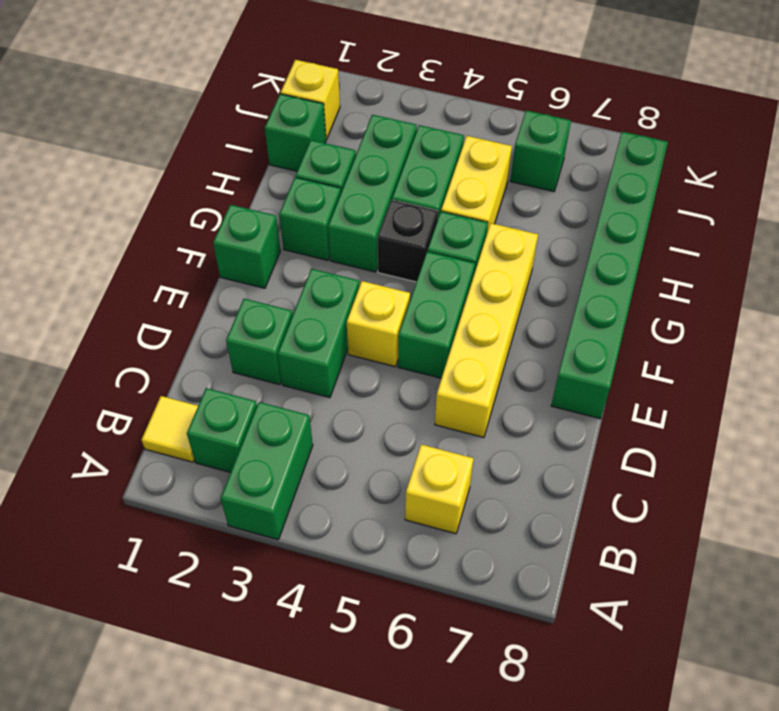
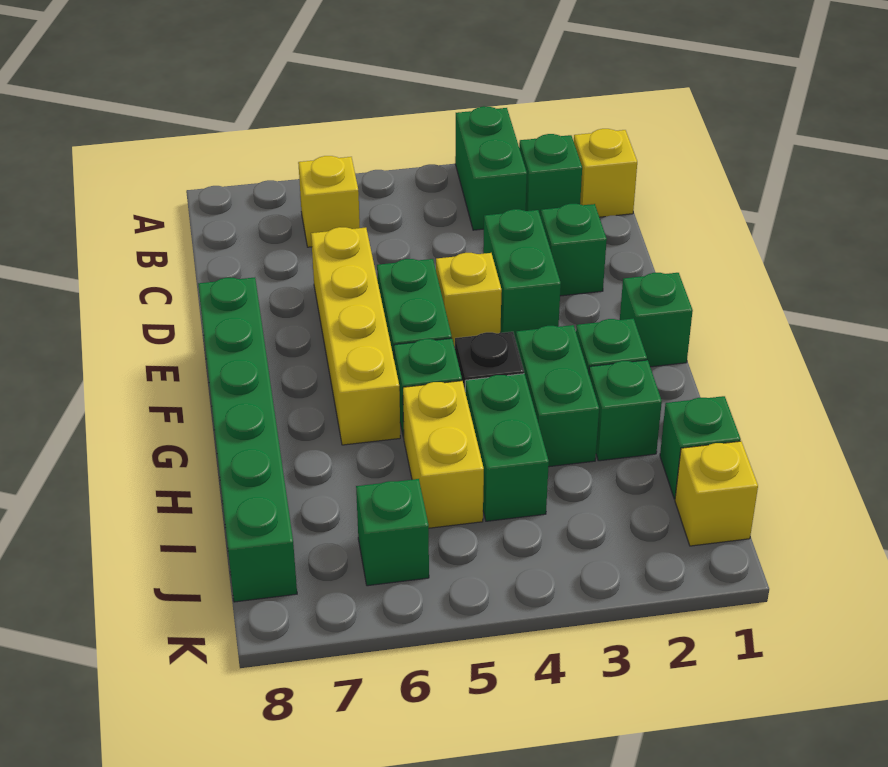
yellow 1x1 tile [141,396,198,462] -> yellow 1x1 brick [574,129,637,217]
green 1x3 brick [328,115,417,272] -> green 1x2 brick [516,325,599,467]

